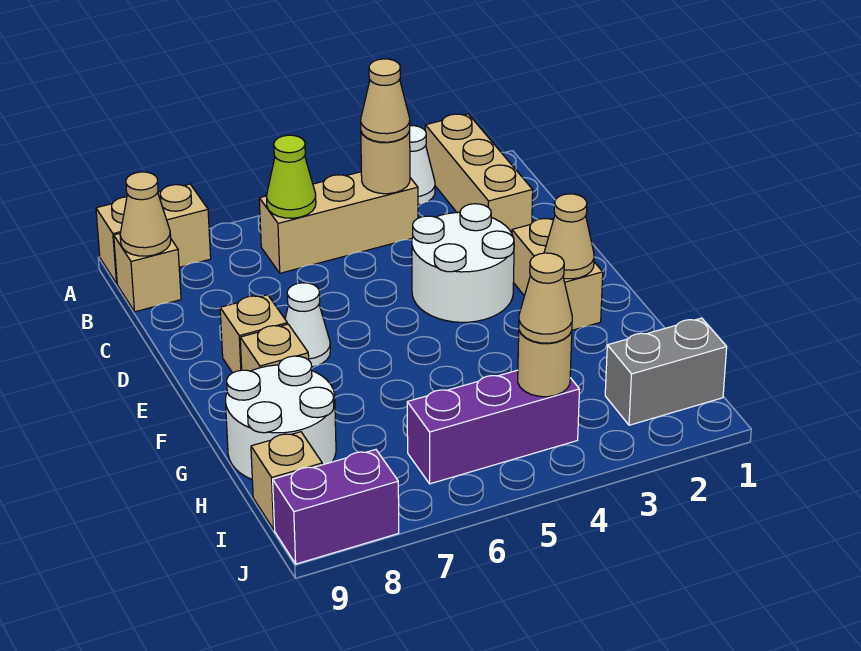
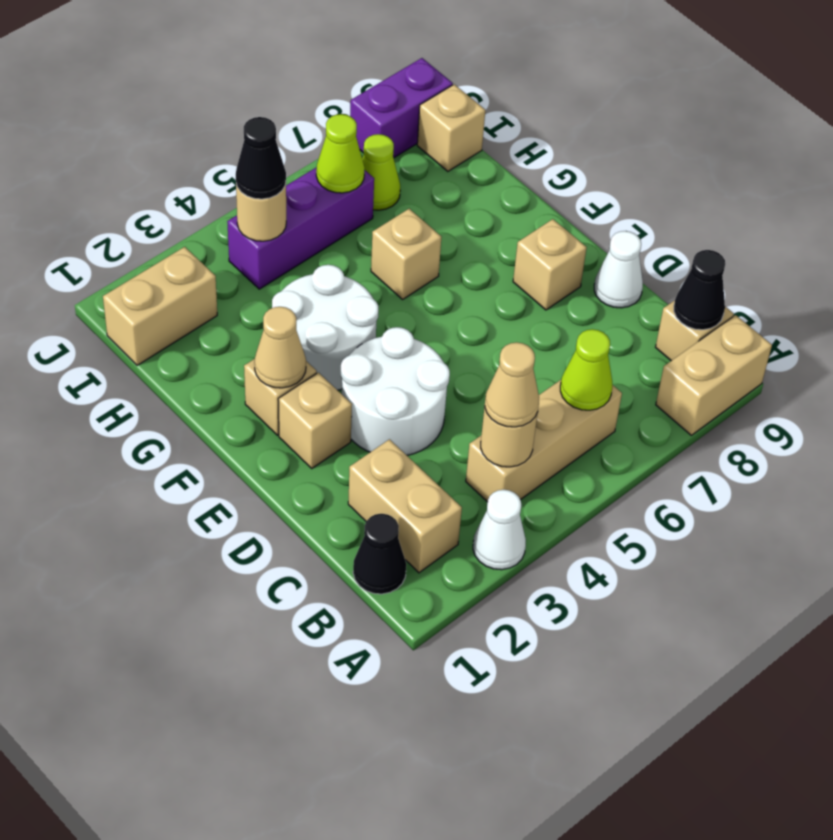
tan 1x3 brick [425,114,533,233] -> tan 1x2 brick [348,439,462,573]
none -> black 1x1 cone [353,514,406,594]
tan 1x1 cone [120,172,171,256] -> black 1x1 cone [674,250,725,330]
white 1x1 cone [285,283,330,367] -> white 1x1 cone moved to [594,231,643,308]
tan 1x1 brick [240,324,309,371] -> tan 1x1 brick moved to [371,209,441,299]
white 2x2 round brick [226,356,336,479] -> white 2x2 round brick moved to [272,265,378,390]
grey 1x2 brick [605,318,727,425] -> tan 1x2 brick [103,247,217,365]
tan 1x1 cone [519,253,572,343] -> black 1x1 cone [236,117,286,199]
none -> lime 1x1 cone [316,114,365,193]
none -> lime 1x1 cone [362,134,400,210]

